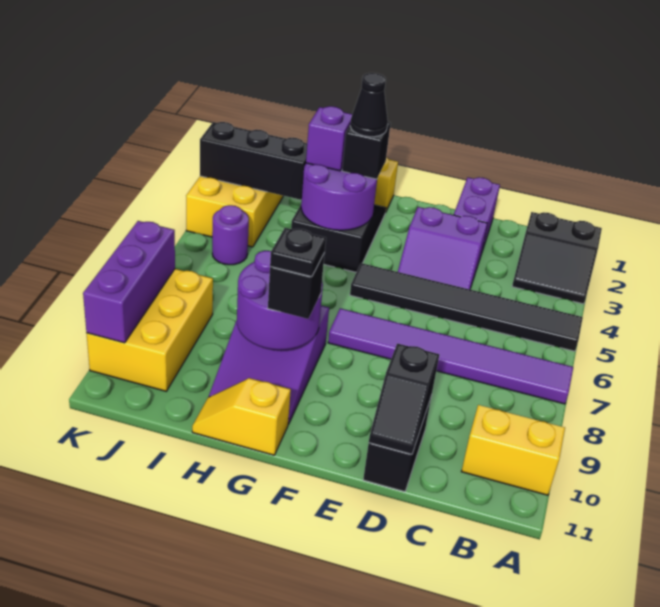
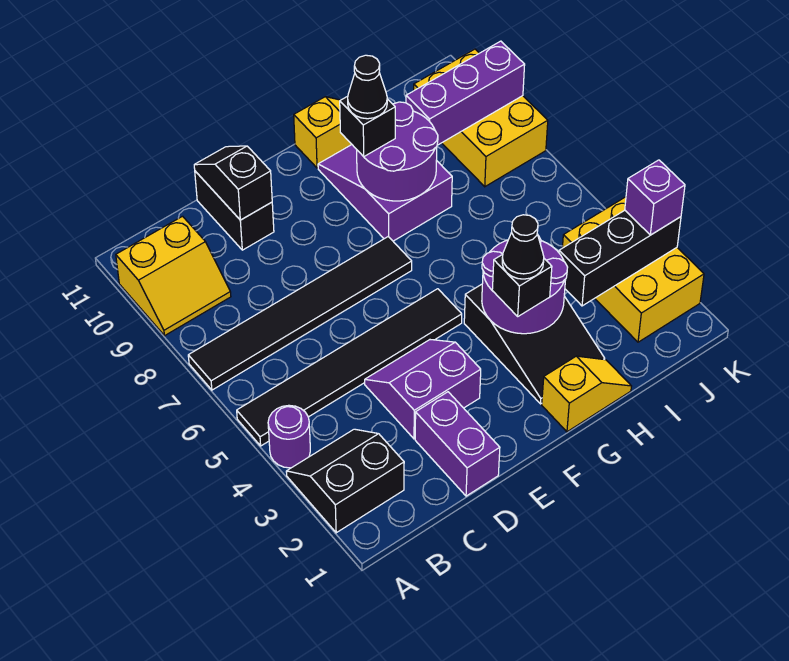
purple 1x6 tile [328,308,573,404] -> black 1x6 tile [188,237,412,390]
black 1x1 plate [270,228,326,277] -> black 1x1 cone [348,55,387,119]
purple 1x1 brick [306,106,352,171] -> purple 1x1 brick moved to [625,160,685,235]
purple 1x1 round brick [212,205,249,265] -> purple 1x1 round brick moved to [268,405,310,468]
purple 1x3 brick [83,221,175,343] -> purple 1x3 brick turned to [406,41,525,145]

